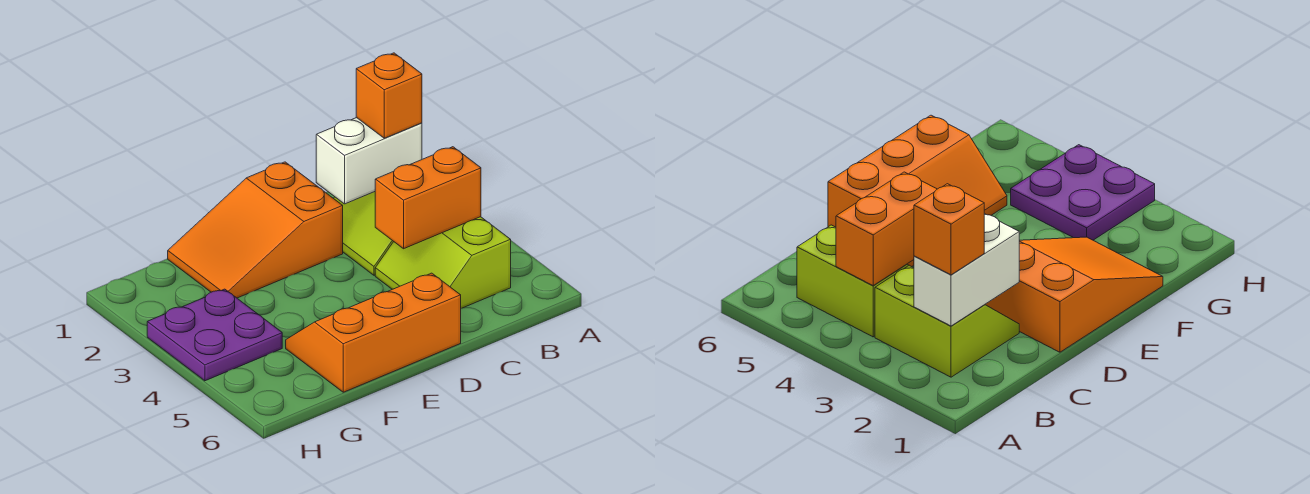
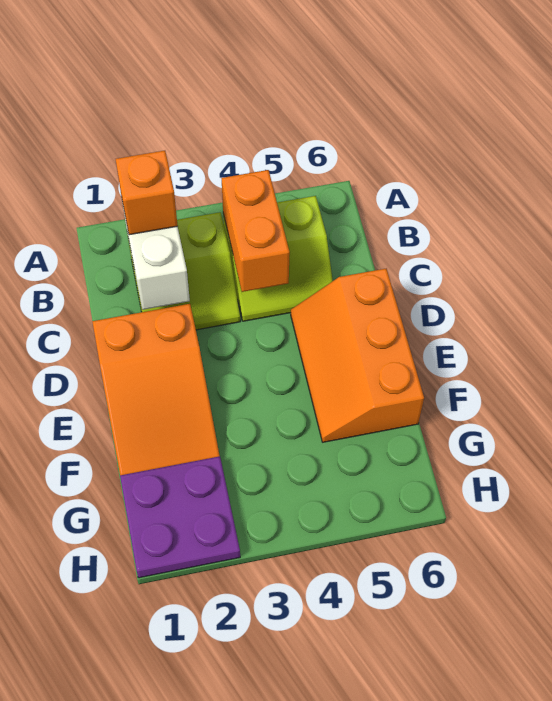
purple 2x2 plate [147,289,282,381] -> purple 2x2 plate moved to [120,456,240,578]

